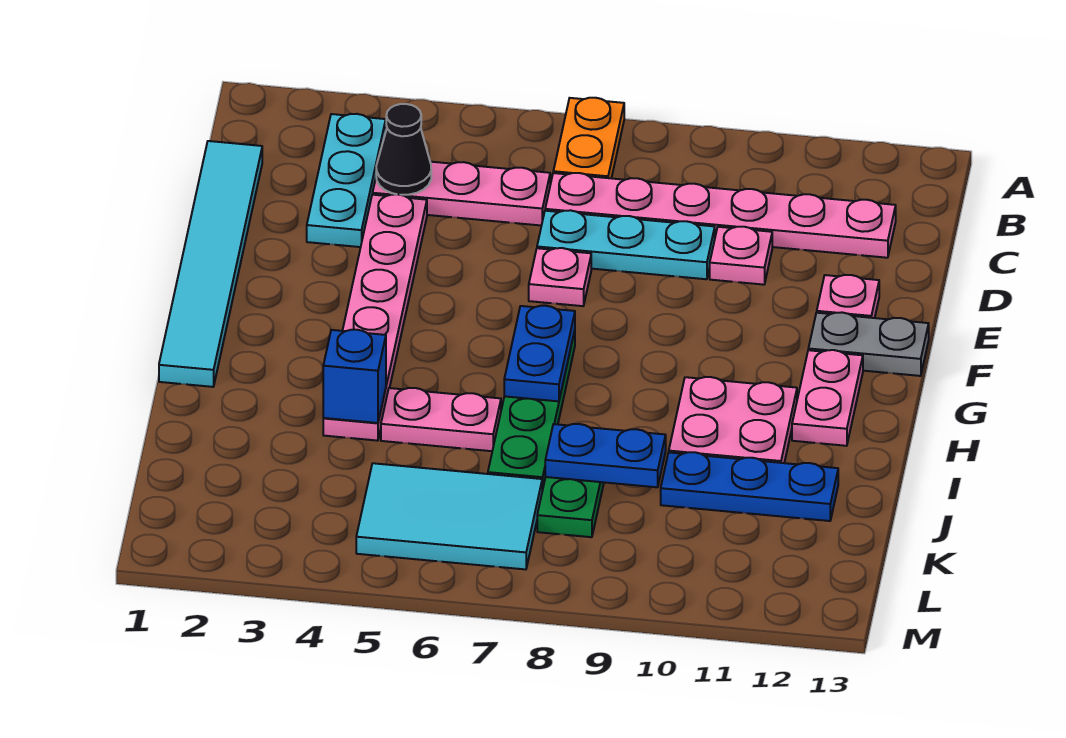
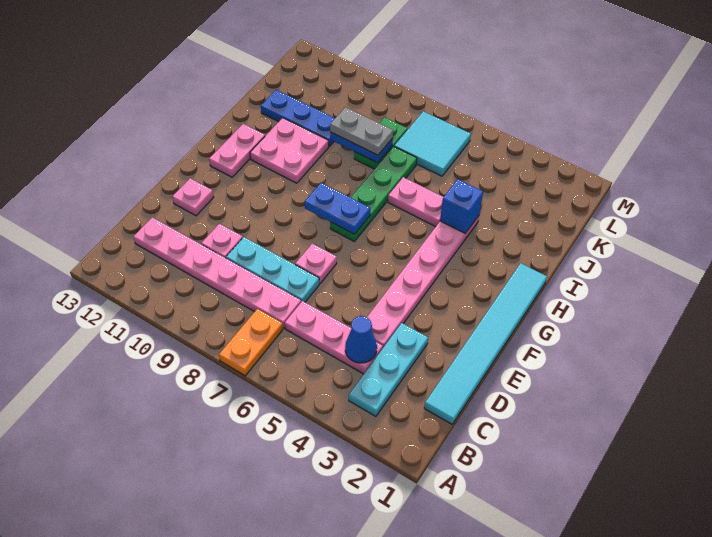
black 1x1 cone [376,104,431,195] -> blue 1x1 cone [345,316,377,363]
grey 1x2 plate [808,312,929,376] -> grey 1x2 plate moved to [330,107,393,155]
blue 1x2 plate [504,306,575,401] -> blue 1x2 plate turned to [305,183,370,234]
cyan 2x3 tile [356,463,542,569] -> cyan 2x2 tile [394,111,471,176]

